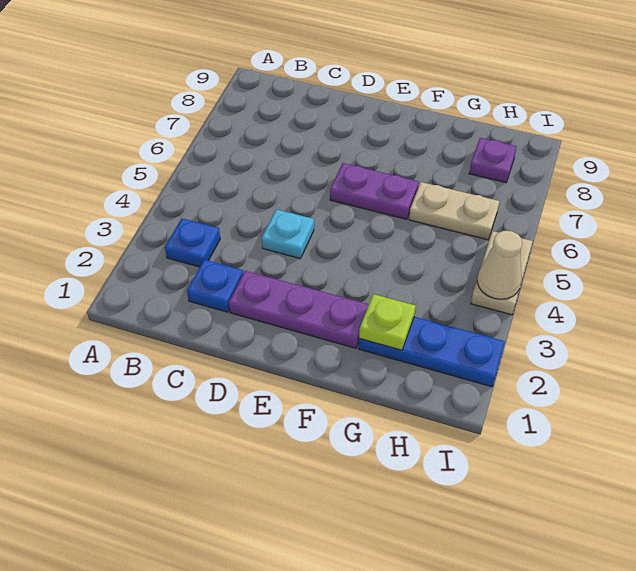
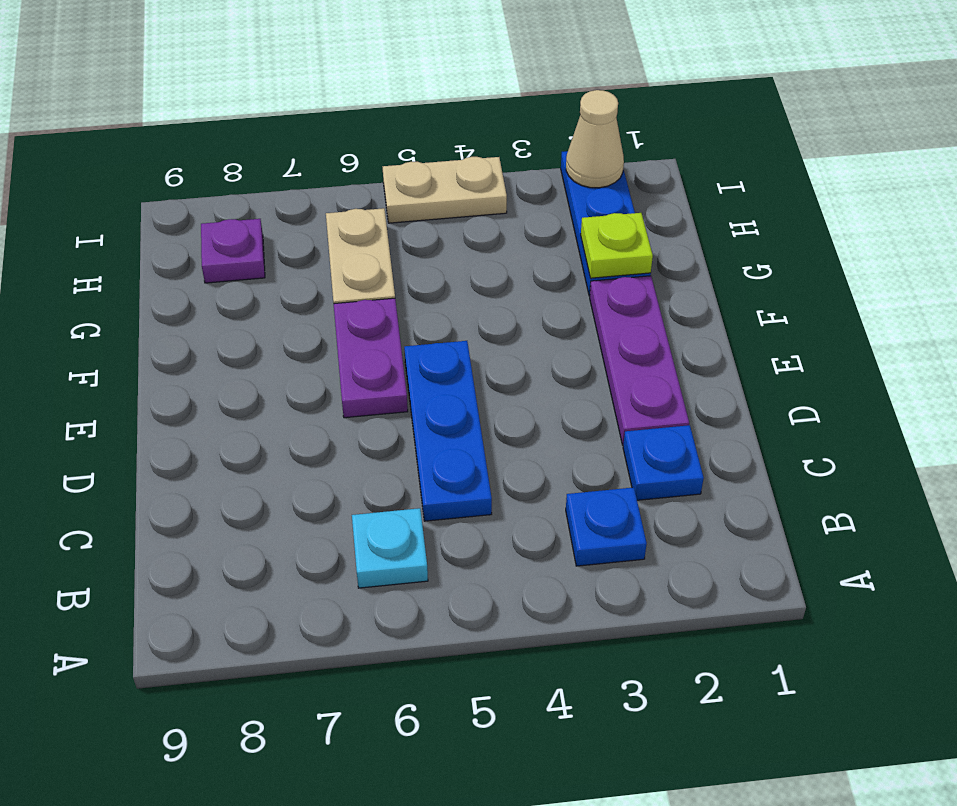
none -> blue 1x3 plate [404,341,492,521]
cyan 1x1 plate [262,209,314,259] -> cyan 1x1 plate moved to [352,508,428,588]
tan 1x1 cone [477,231,522,299] -> tan 1x1 cone moved to [566,90,624,188]

